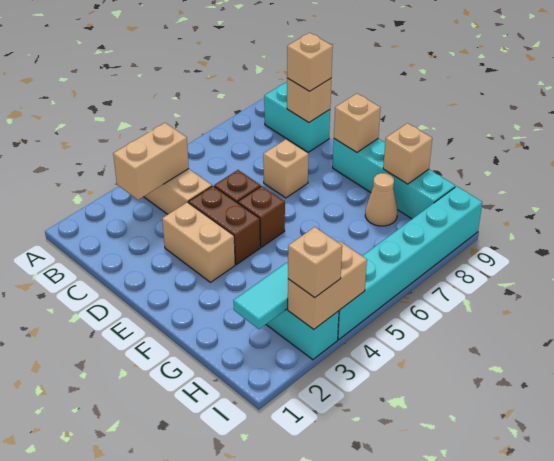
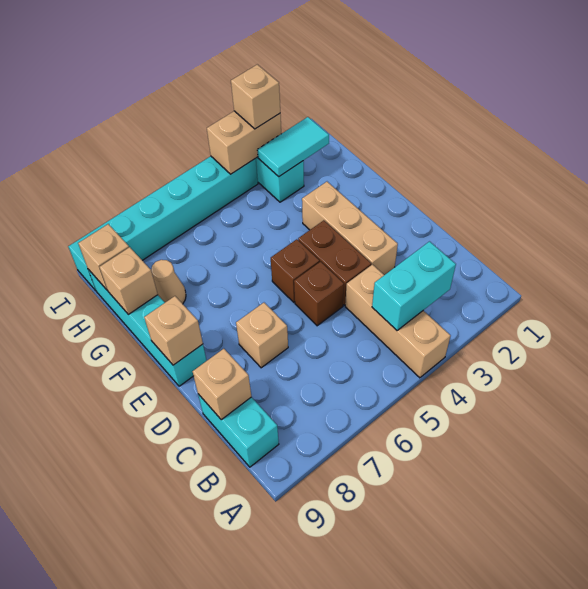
tan 1x2 brick [113,123,189,200] -> cyan 1x2 brick [372,242,456,330]
tan 1x1 brick [287,33,333,91] -> tan 1x1 brick moved to [78,224,129,290]
tan 1x2 brick [162,202,235,282] -> tan 1x3 brick [302,182,398,275]

